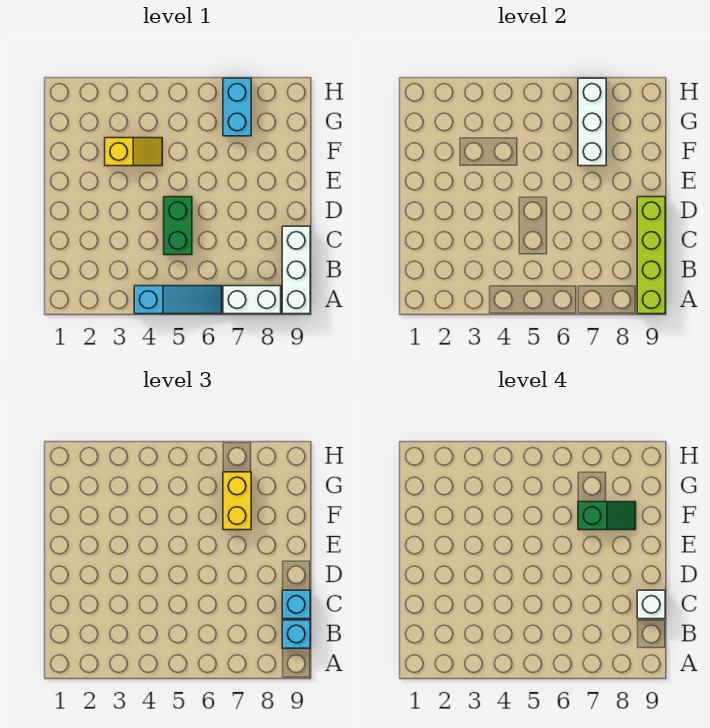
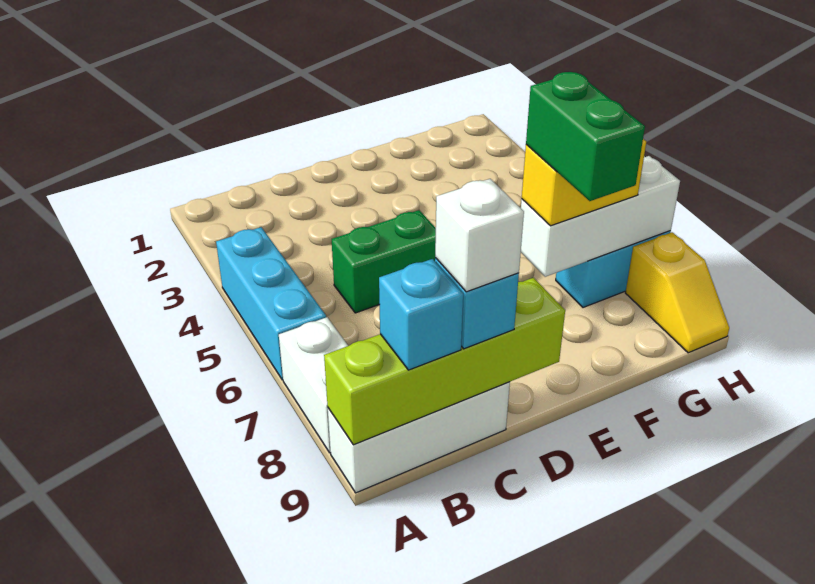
cyan 1x3 slope [134,286,222,314] -> cyan 1x3 brick [216,227,326,380]
yellow 1x2 slope [105,138,162,166] -> yellow 1x2 slope moved to [626,232,729,353]
green 1x2 slope [578,502,636,530] -> green 1x2 brick [526,72,645,201]

